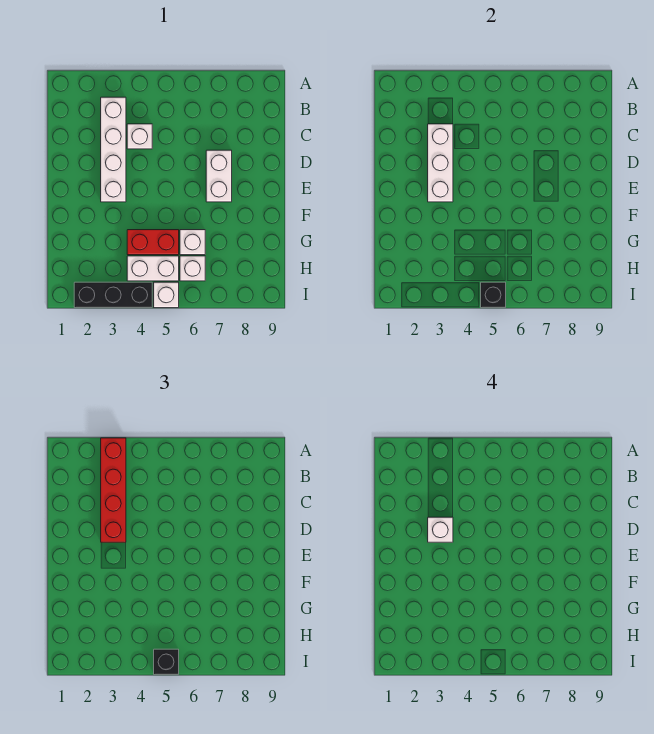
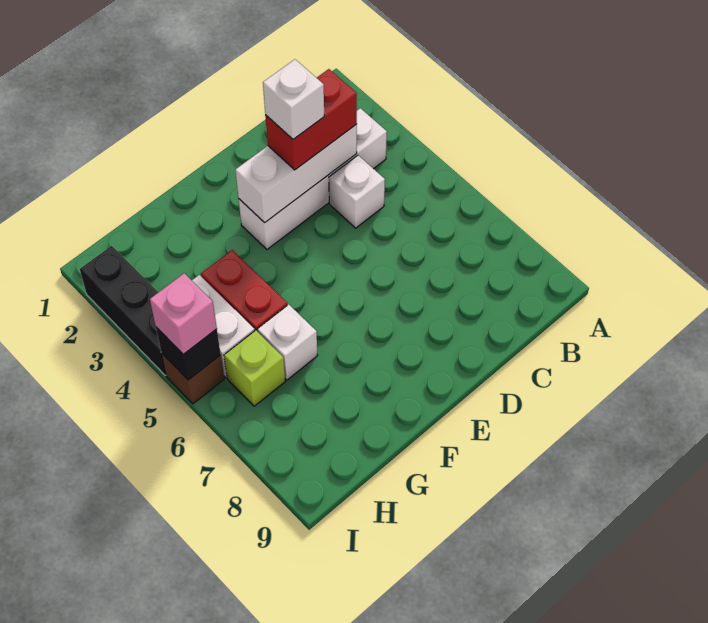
red 1x4 brick [101,438,126,542] -> red 1x2 brick [265,69,357,170]
white 1x2 brick [206,150,232,202] -> none
white 1x1 brick [180,256,205,281] -> lime 1x1 brick [224,330,285,406]
white 1x1 brick [154,282,179,308] -> brown 1x1 brick [161,353,224,404]
black 1x1 brick [154,649,179,675] -> pink 1x1 brick [150,273,217,354]

